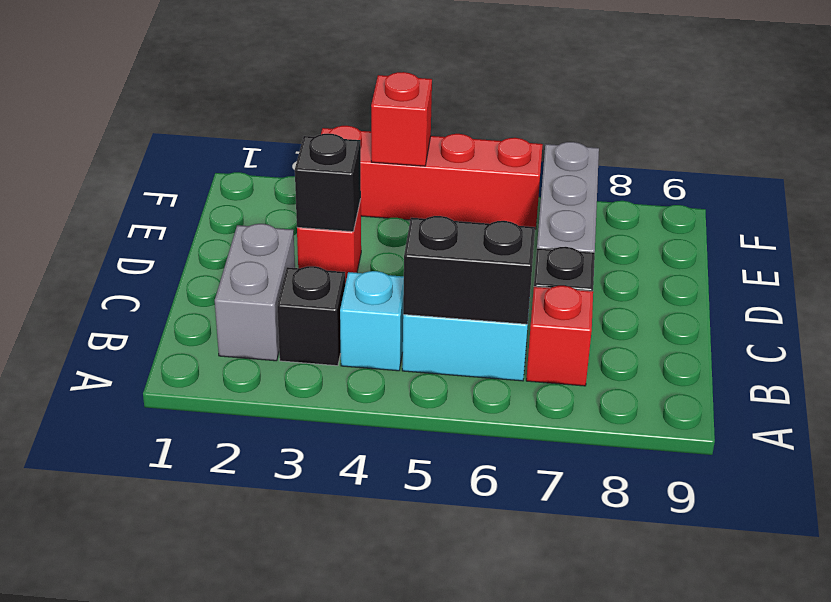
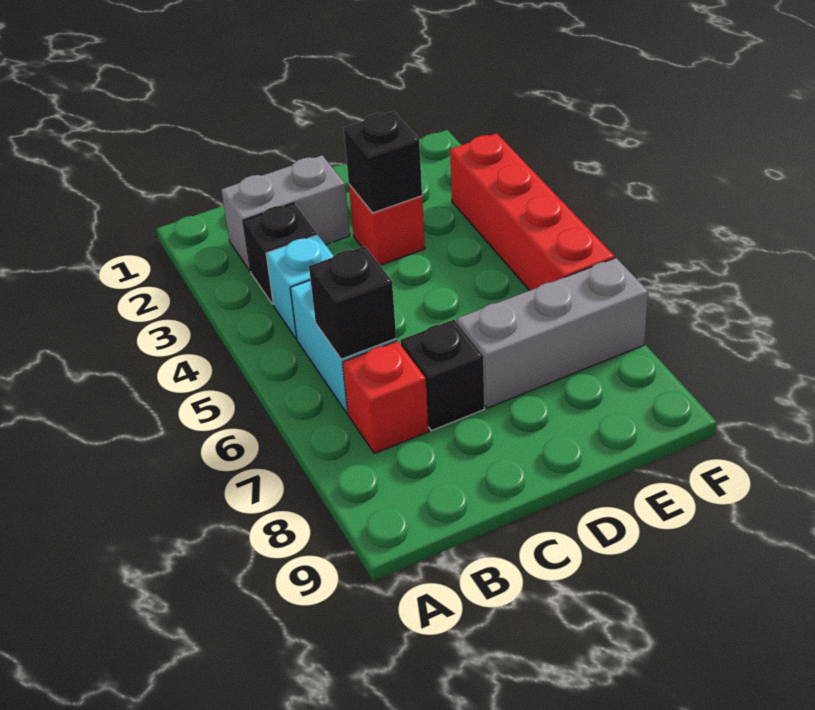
black 1x2 brick [403,216,535,324] -> black 1x1 brick [309,246,396,359]
red 1x1 brick [371,72,432,166] -> none

